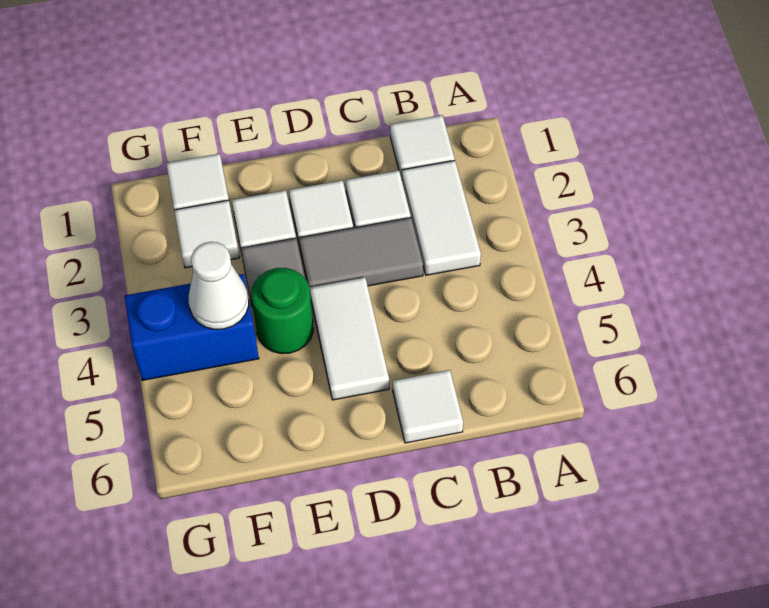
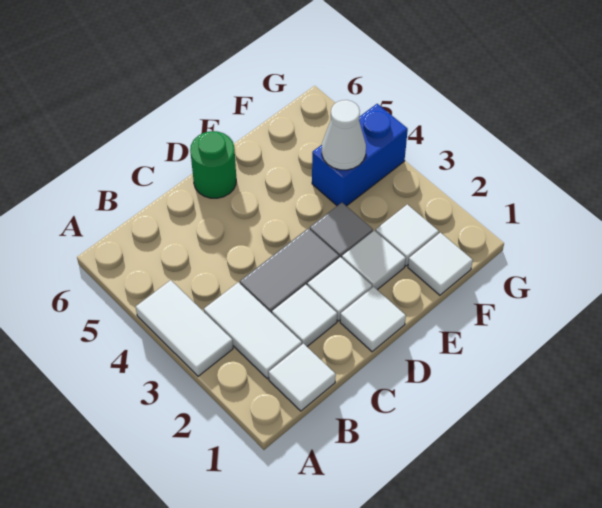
white 1x1 tile [393,370,463,443] -> white 1x1 tile moved to [340,287,406,352]
white 1x2 tile [310,277,389,400] -> white 1x2 tile moved to [136,280,233,376]
green 1x1 round brick [251,268,313,354] -> green 1x1 round brick moved to [190,131,236,198]

